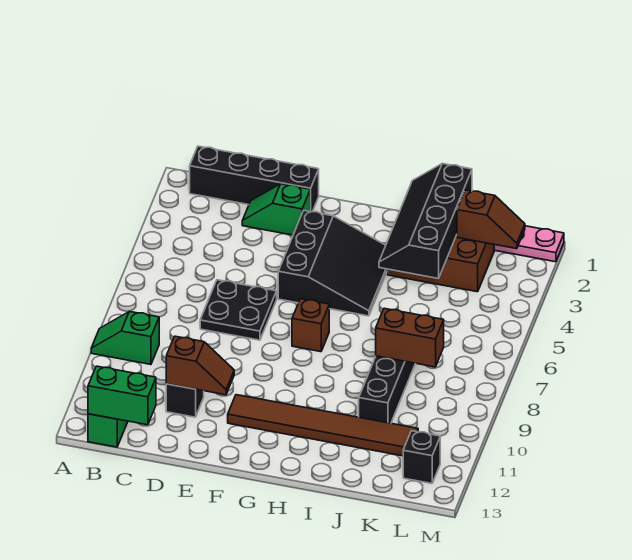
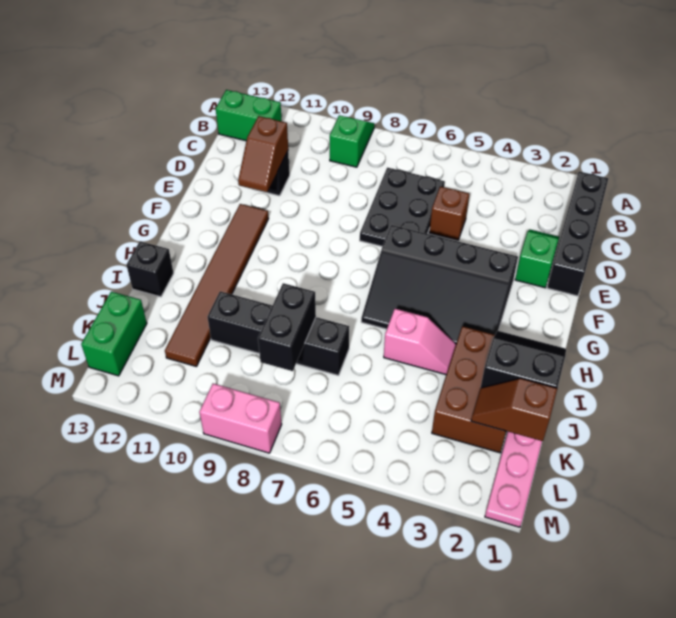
green 1x2 brick [88,366,156,425] -> green 1x2 brick moved to [81,292,147,376]
black 2x2 plate [200,280,277,340] -> black 2x3 plate [360,168,445,246]
black 3x3 slope [278,210,387,316] -> black 3x4 slope [361,225,518,343]
brown 1x1 brick [292,299,329,352] -> brown 1x1 brick moved to [429,186,469,240]
black 2x4 slope [379,163,472,279] -> black 2x2 slope [481,331,566,388]
none -> pink 1x2 slope [384,309,456,375]
brown 1x2 brick [376,308,444,367] -> black 1x2 brick [258,283,316,371]
brown 1x2 slope [457,190,525,249] -> brown 1x2 slope turned to [471,378,557,441]
black 1x1 brick [403,431,440,484] -> black 1x1 brick moved to [126,241,174,297]
none -> pink 1x2 brick [199,384,282,453]

